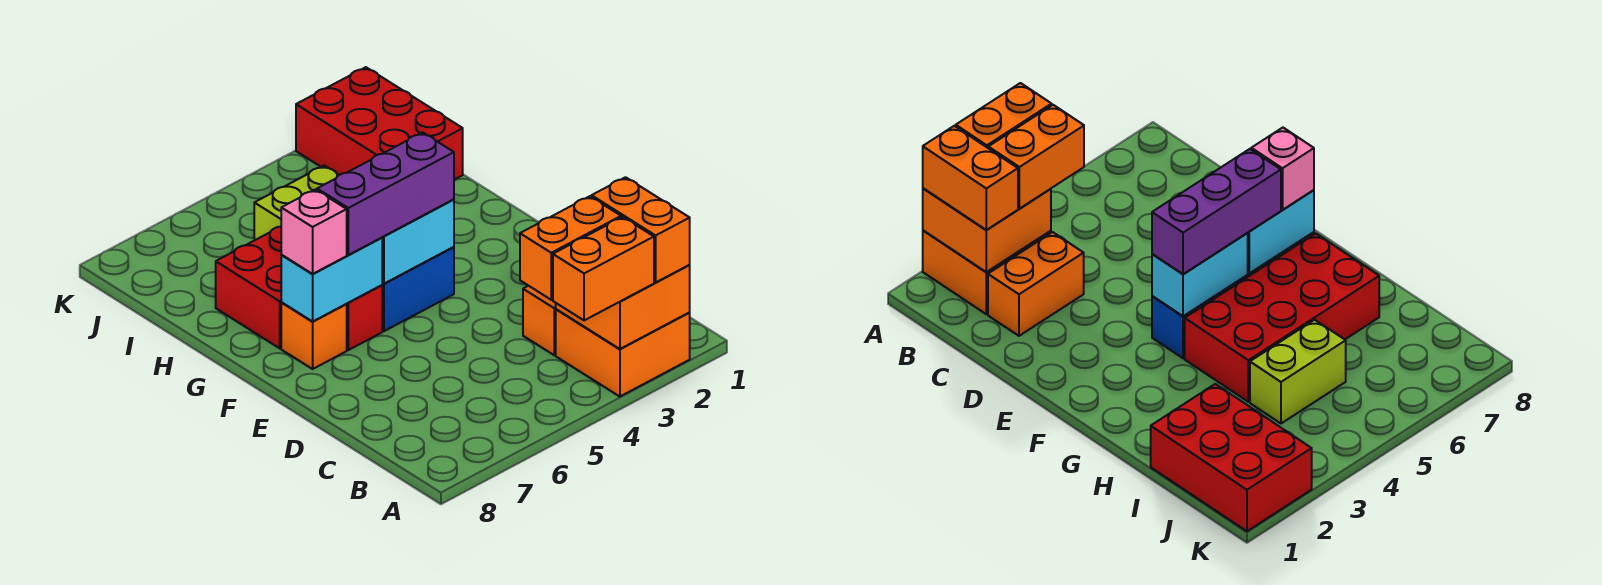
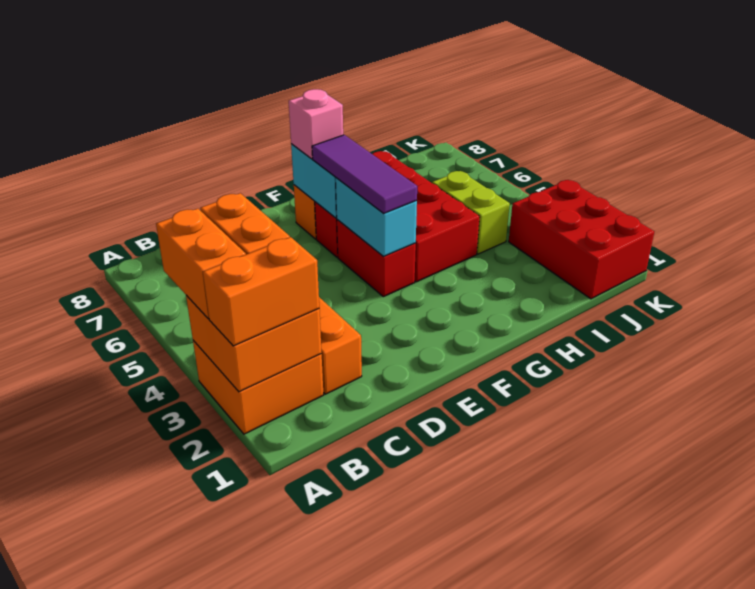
blue 1x2 brick [382,247,454,331] -> red 1x2 brick [337,220,416,297]
purple 1x3 brick [317,133,454,255] -> purple 1x3 tile [312,135,417,214]
red 2x3 brick [296,67,463,180] -> red 2x3 brick turned to [509,180,654,299]

